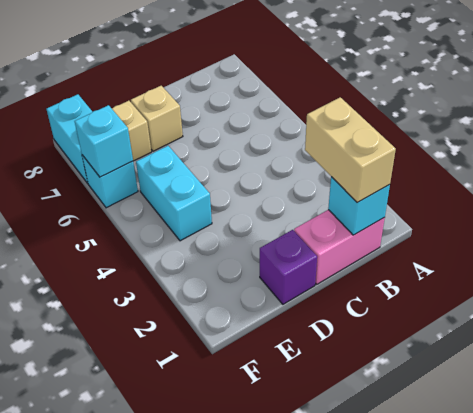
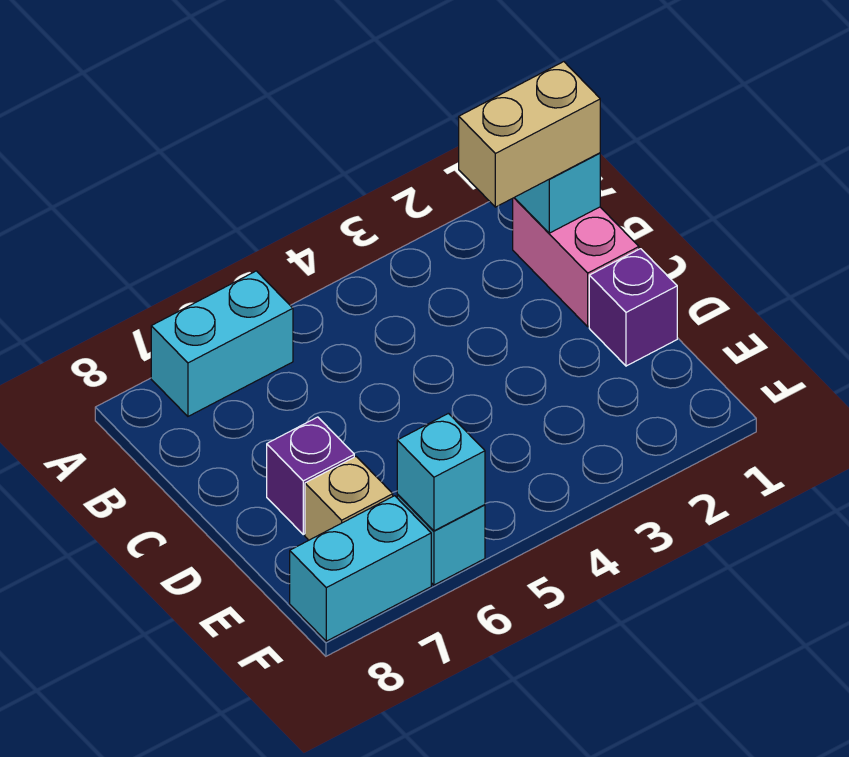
tan 1x1 brick [131,86,183,151] -> purple 1x1 brick [267,417,354,534]
cyan 1x2 brick [136,146,212,241] -> cyan 1x2 brick moved to [151,271,293,416]

